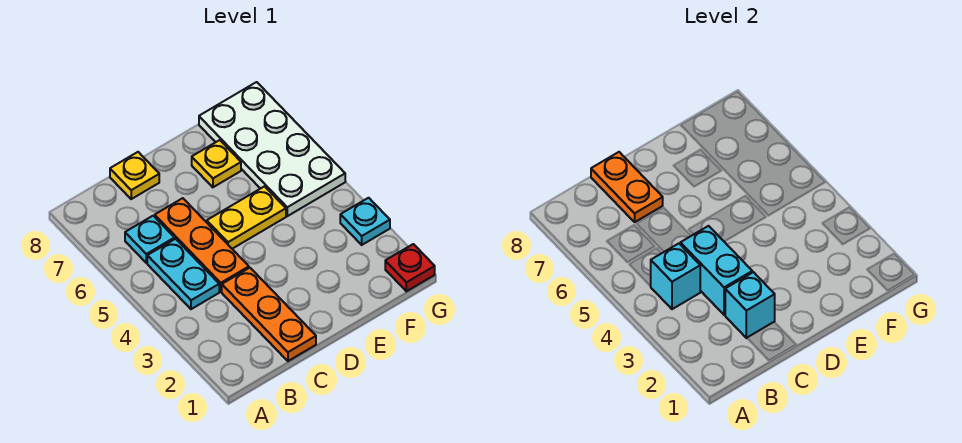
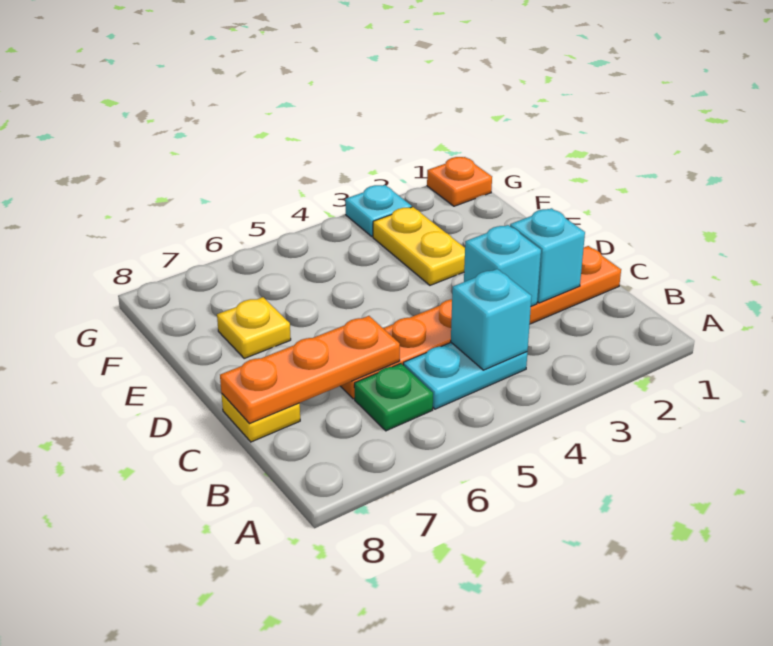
cyan 1x1 plate [125,216,175,263] -> green 1x1 plate [354,364,433,431]
cyan 1x2 brick [680,226,752,315] -> cyan 1x1 brick [464,225,541,306]
orange 1x2 plate [591,152,663,222] -> orange 1x3 plate [220,316,400,424]
yellow 1x2 plate [207,186,286,249] -> yellow 1x2 plate moved to [373,207,465,285]
white 2x4 plate [199,82,345,216] -> none
red 1x1 plate [385,244,435,291] -> orange 1x1 plate [427,157,492,206]

